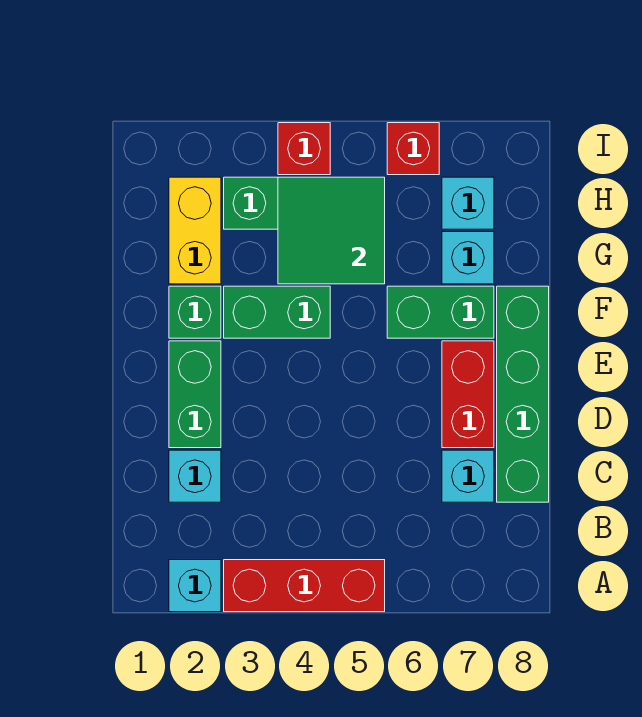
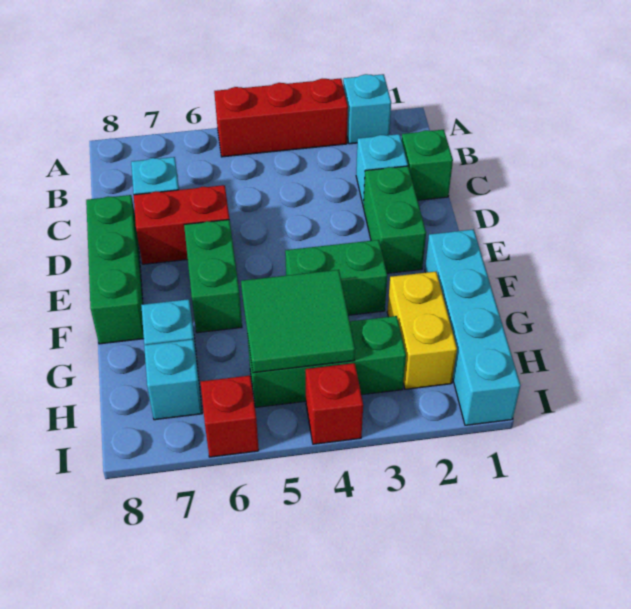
green 1x4 brick [497,286,549,502] -> green 1x3 brick [86,195,144,344]
red 1x2 brick [442,341,494,448] -> red 1x2 brick turned to [134,185,229,264]
none -> cyan 1x4 brick [425,229,521,425]
green 1x1 brick [169,286,221,338] -> green 1x1 brick moved to [401,130,453,200]
green 1x2 brick [387,286,494,338] -> green 1x2 brick turned to [184,220,242,333]

